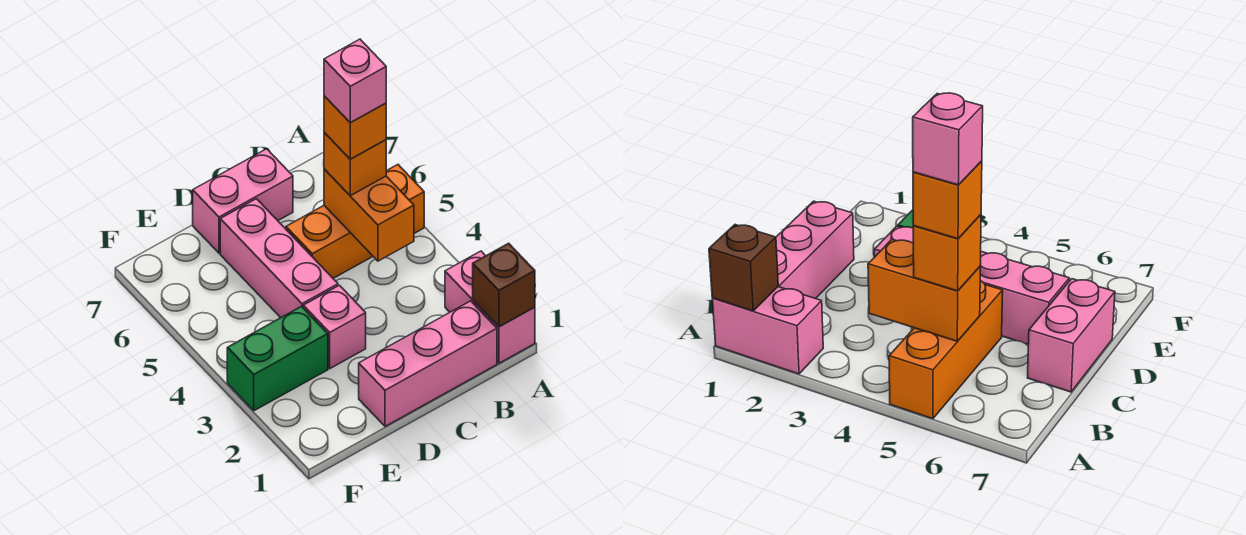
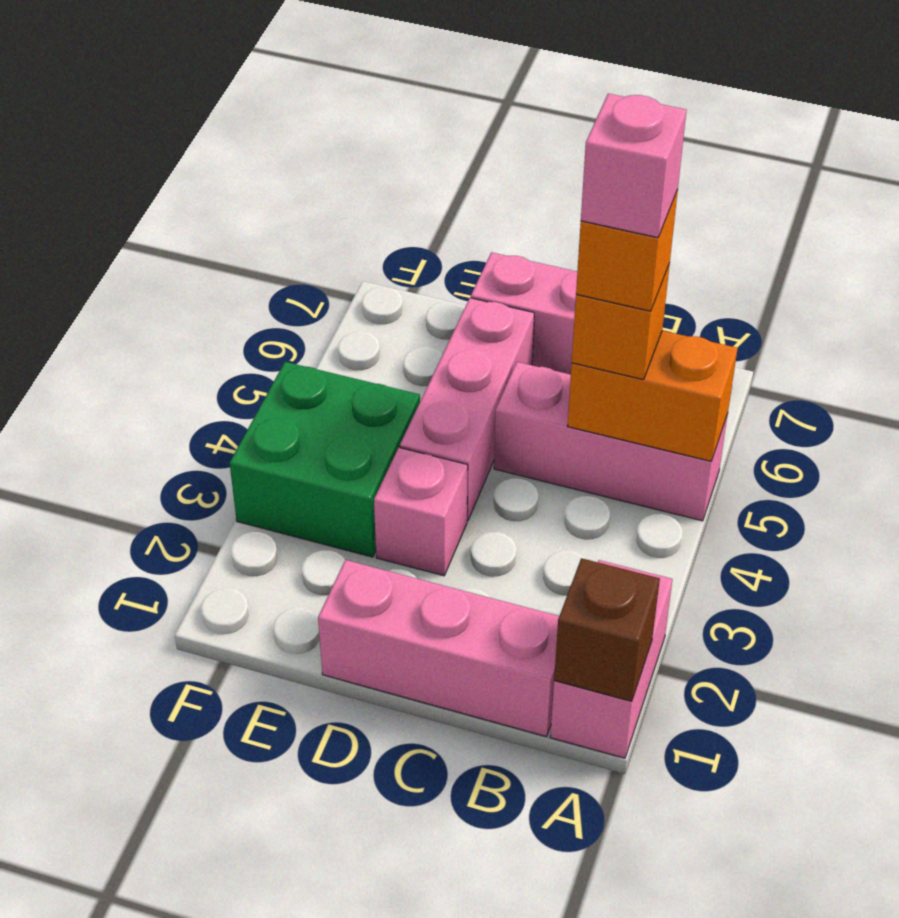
orange 1x3 brick [286,165,424,278] -> pink 1x3 brick [494,362,728,521]
orange 1x2 brick [324,169,414,261] -> orange 1x2 brick turned to [568,331,738,461]
green 1x2 brick [227,306,328,411] -> green 2x2 brick [230,362,420,557]

